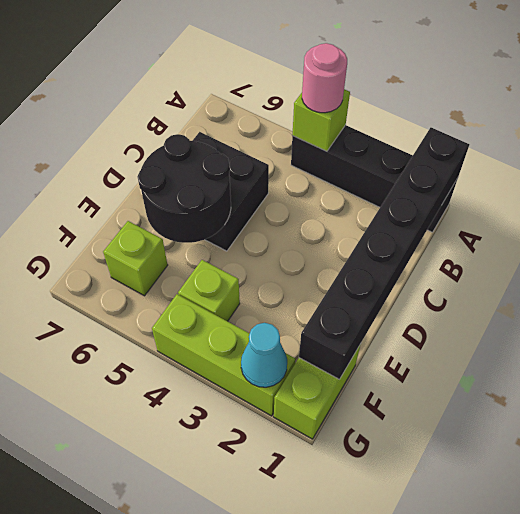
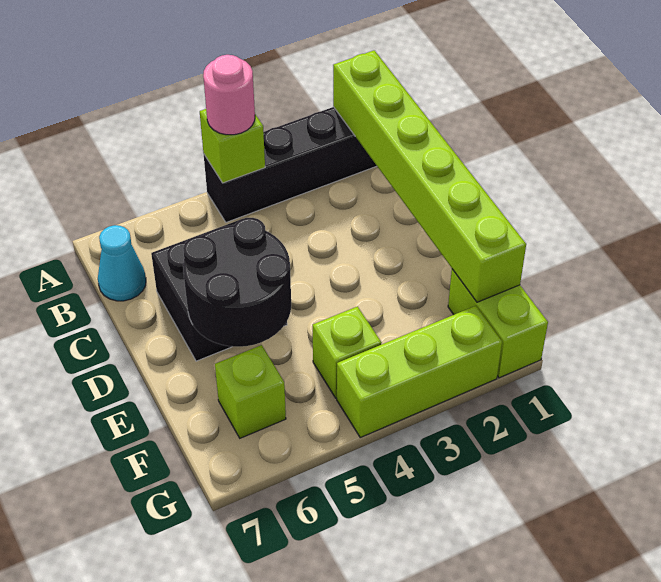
black 1x6 brick [299,128,469,380] -> lime 1x6 brick [333,50,526,302]
cyan 1x1 cone [241,323,287,387] -> cyan 1x1 cone moved to [98,225,146,301]

